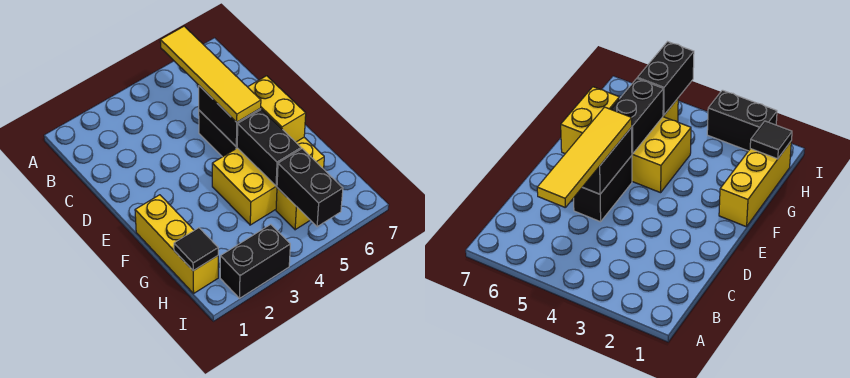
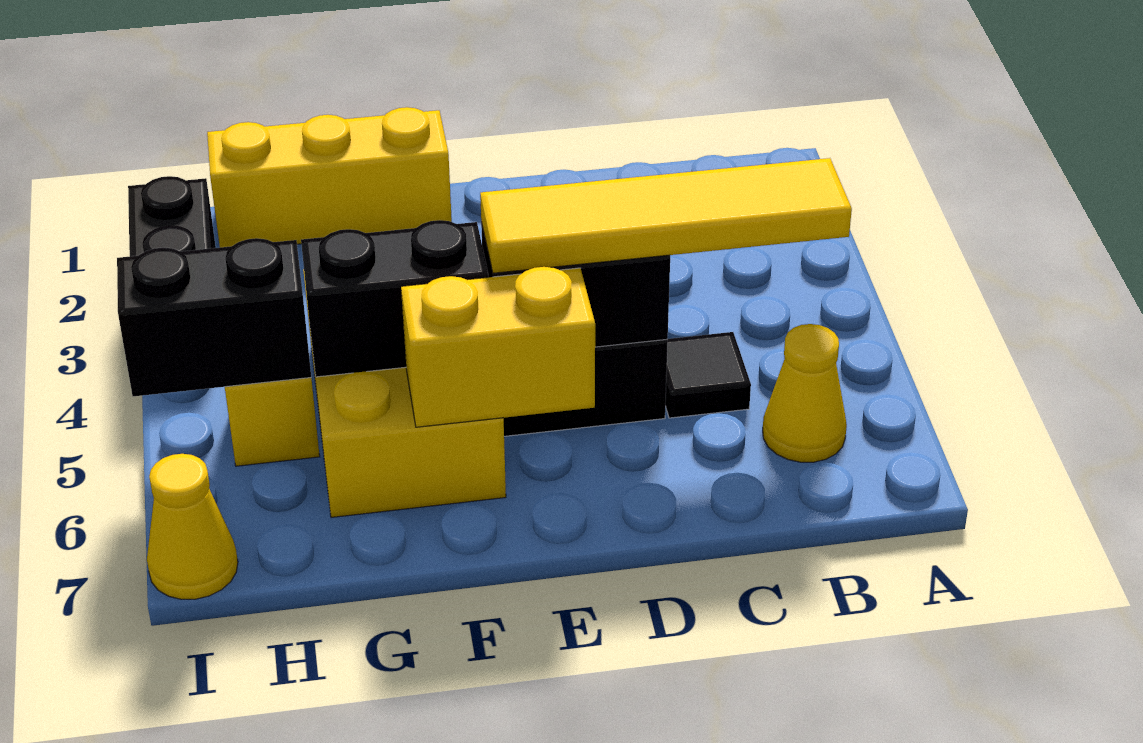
none -> yellow 1x1 cone [763,324,847,462]
black 1x1 tile [174,228,218,271] -> black 1x1 tile moved to [665,332,751,418]
none -> yellow 1x1 cone [147,454,238,599]

